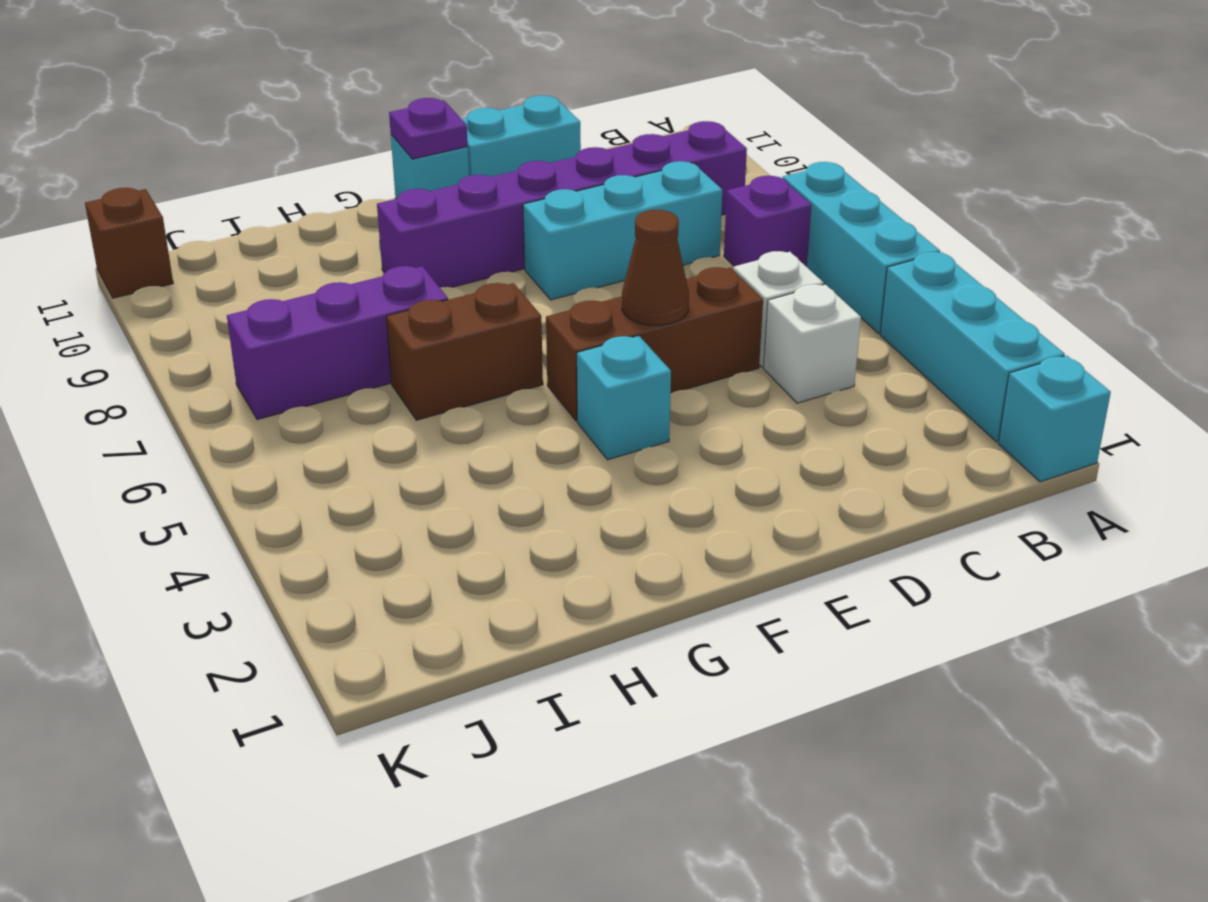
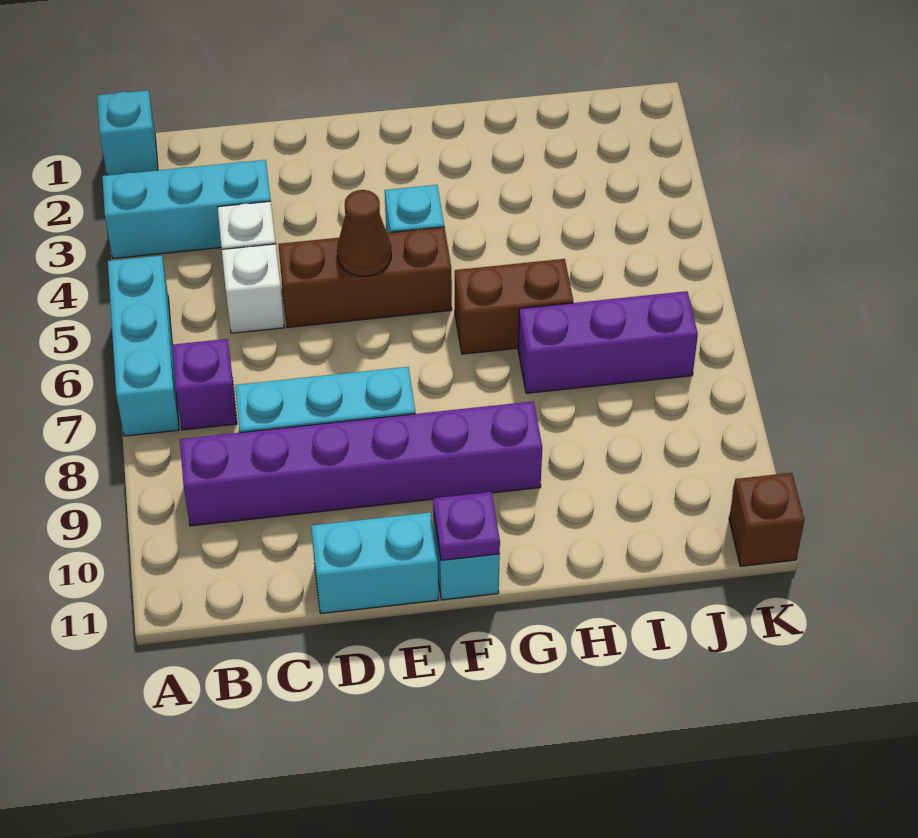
cyan 1x3 brick [880,252,1065,442] -> cyan 1x3 brick turned to [102,160,271,258]

